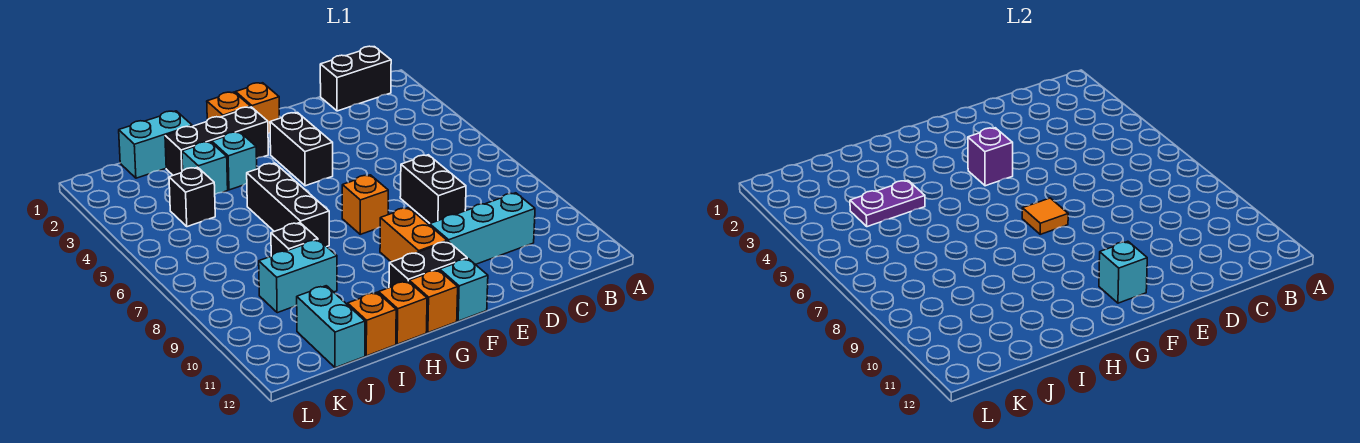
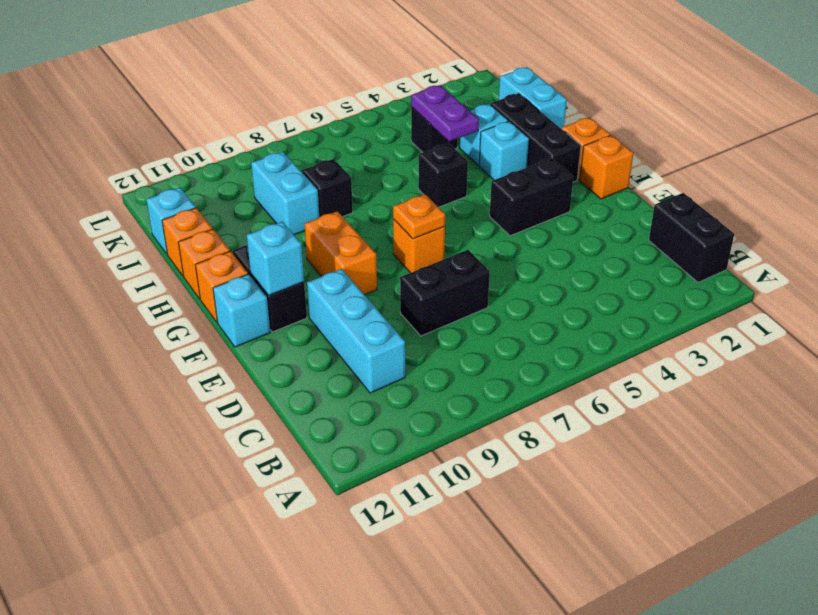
purple 1x1 brick [968,128,1013,186] -> none
orange 1x1 tile [1022,198,1068,234] -> orange 1x1 plate [393,194,445,239]
orange 1x2 brick [380,208,447,262] -> orange 1x2 brick turned to [304,211,377,295]
black 1x3 brick [247,163,329,246] -> black 1x1 brick [418,143,468,207]
cyan 1x2 brick [297,286,365,368] -> cyan 1x1 brick [146,187,196,255]

